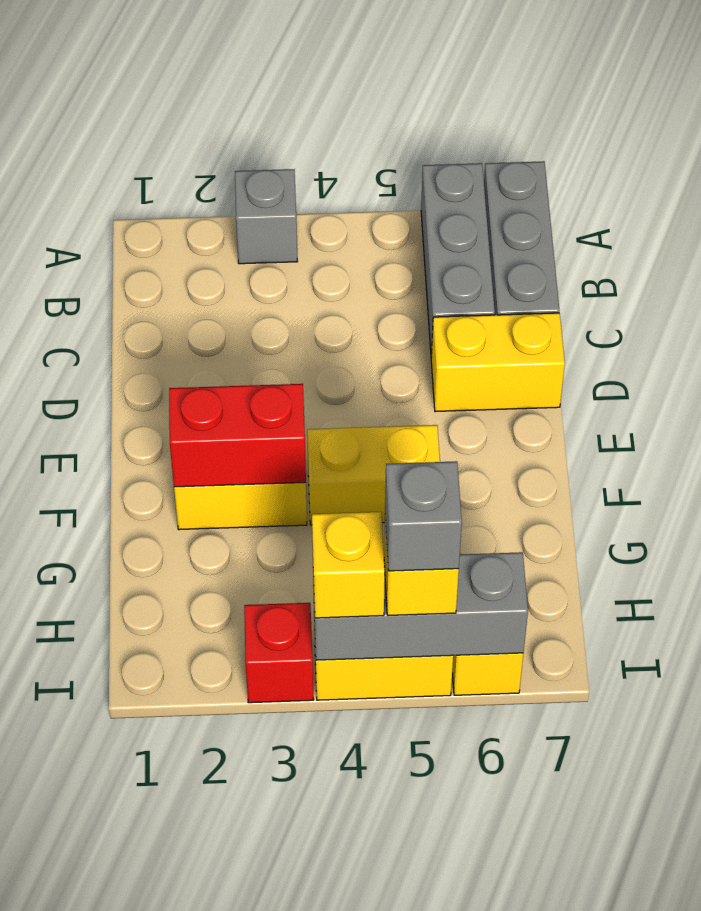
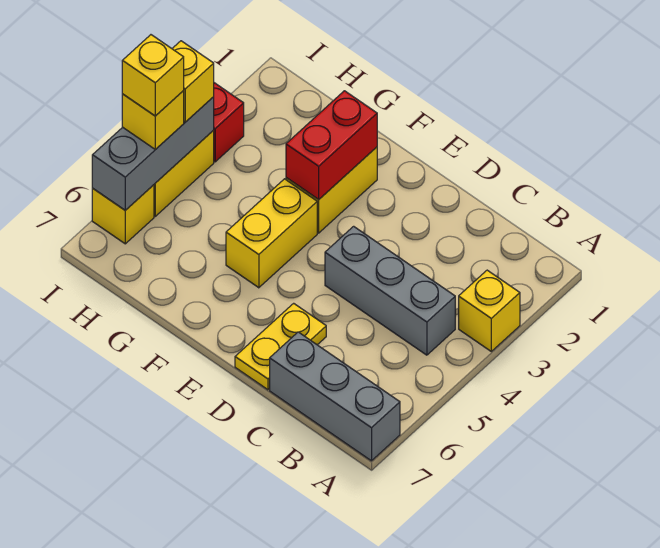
grey 1x1 brick [235,169,298,264] -> yellow 1x1 brick [459,270,520,351]
grey 1x3 brick [421,163,495,357] -> grey 1x3 brick moved to [325,226,455,355]
yellow 1x2 brick [431,313,565,412] -> yellow 1x2 plate [235,303,326,390]
grey 1x1 brick [385,461,462,571] -> yellow 1x1 brick [122,35,184,116]

